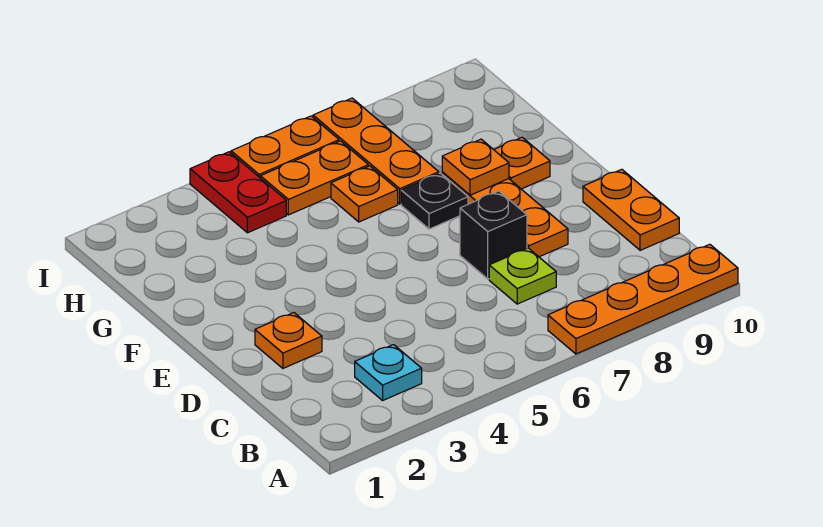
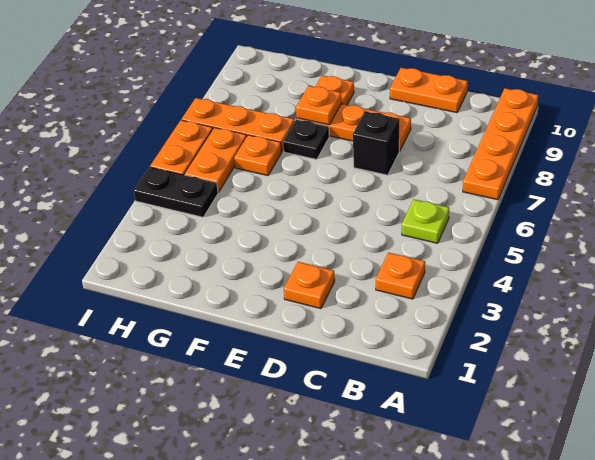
cyan 1x1 plate [355,345,422,400] -> orange 1x1 plate [376,253,425,299]
lime 1x1 plate [489,248,556,304] -> lime 1x1 plate moved to [402,199,449,243]
red 1x2 plate [190,152,286,233] -> black 1x2 plate [134,167,218,217]

